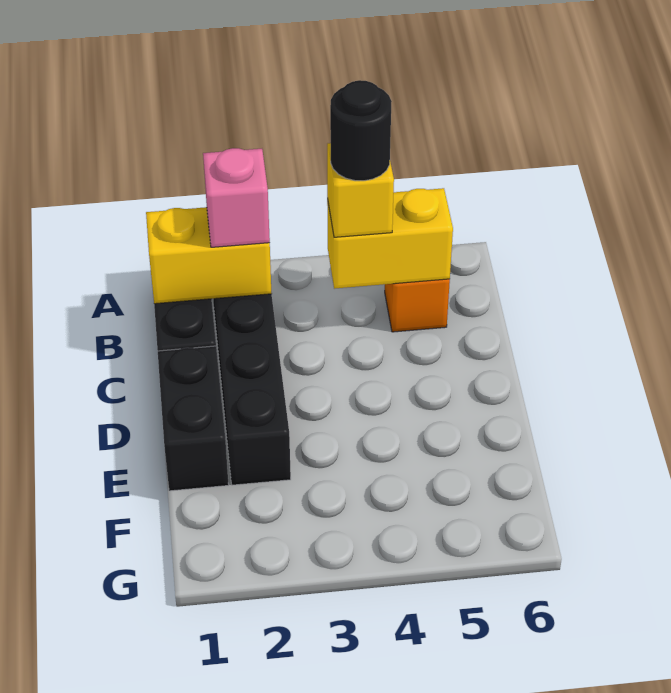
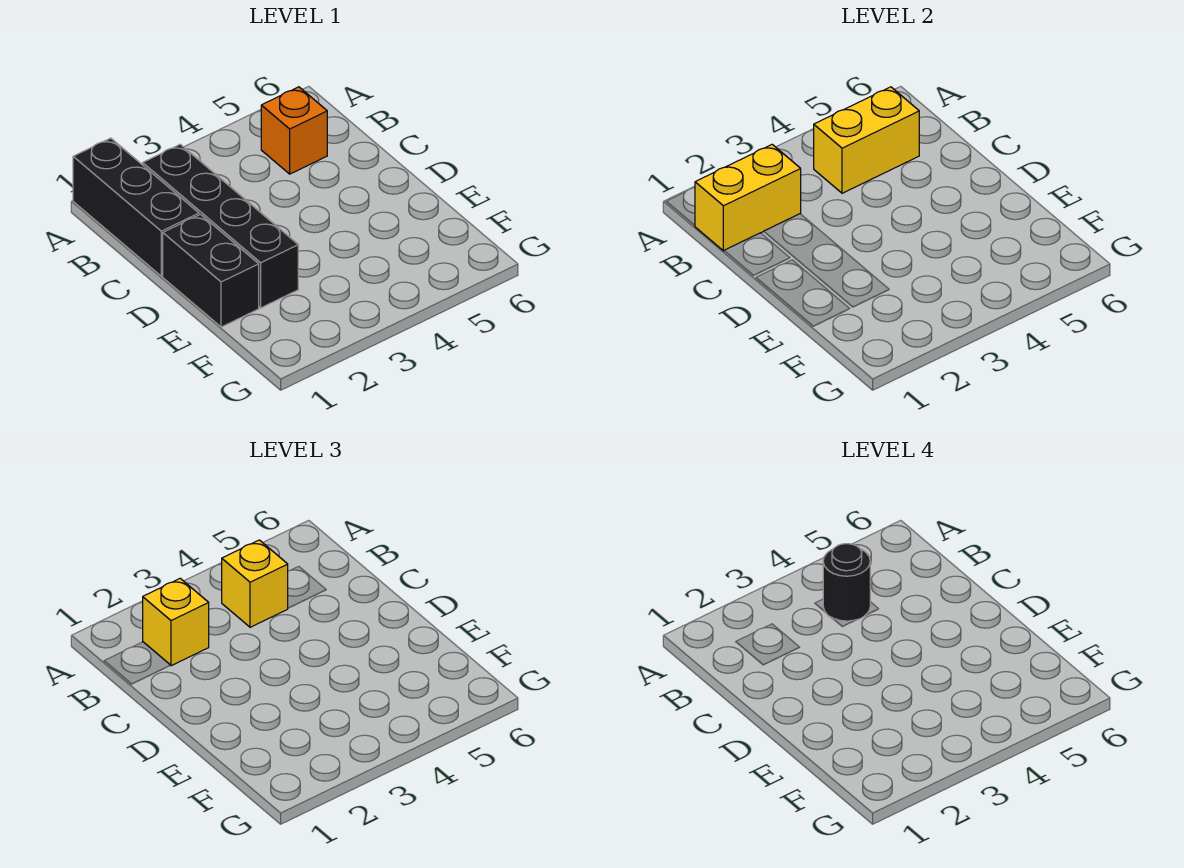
pink 1x1 brick [203,148,270,247] -> yellow 1x1 brick [143,578,209,666]

